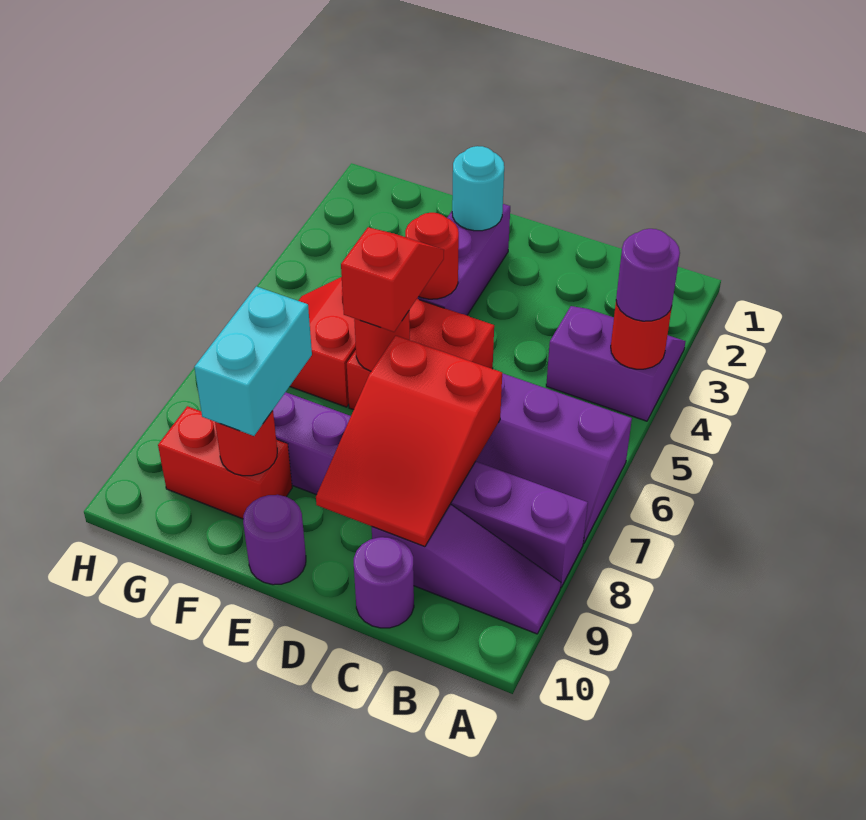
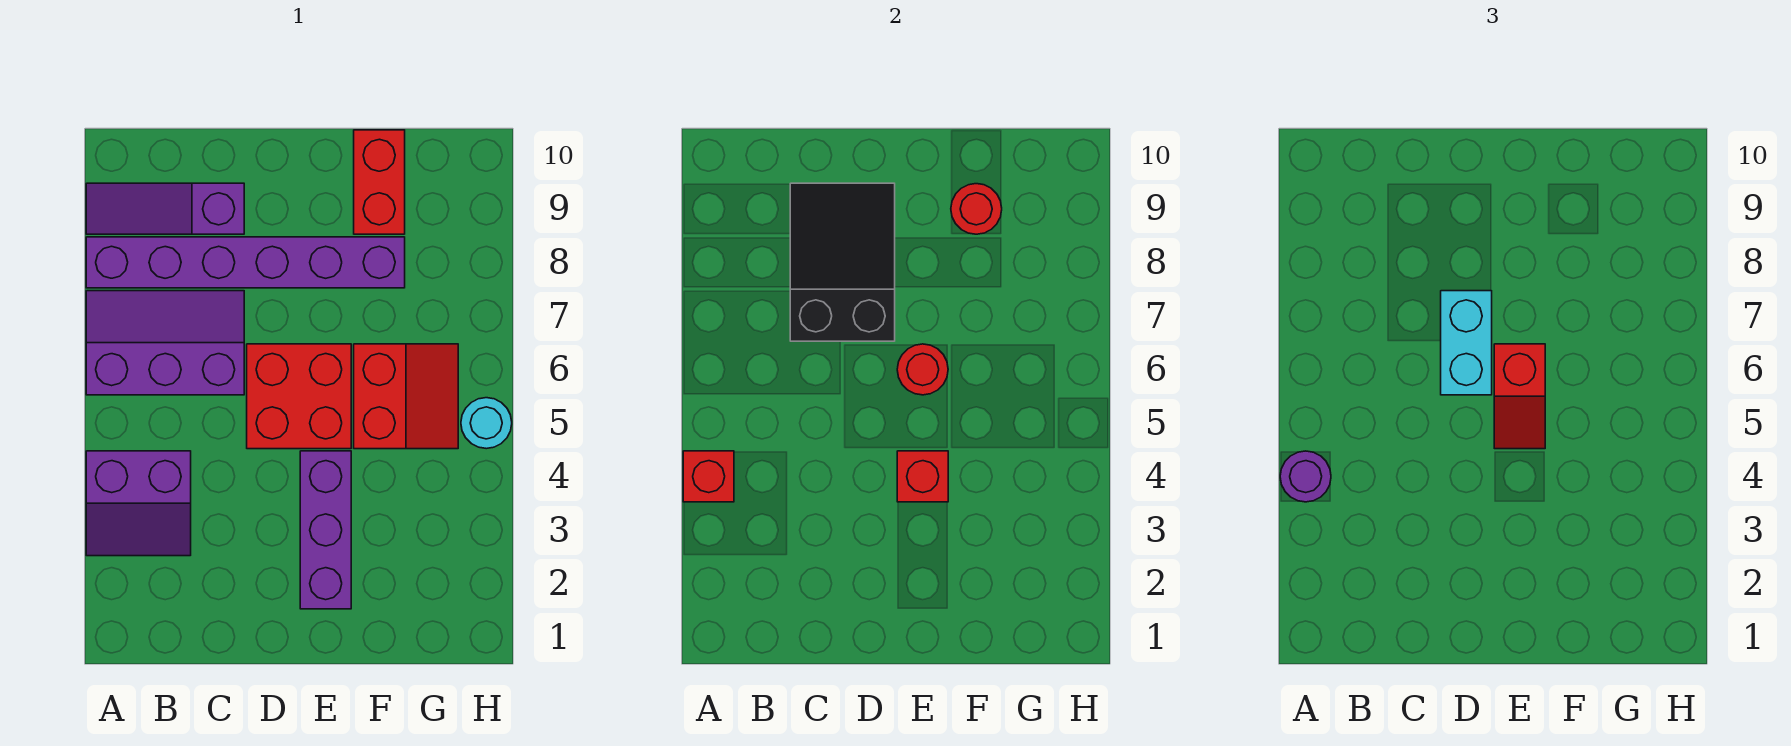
red 1x1 round brick [611,301,672,369] -> red 1x1 brick [683,451,734,502]
red 2x3 slope [316,336,502,547] -> black 2x3 slope [790,183,895,341]
purple 1x1 round brick [354,537,414,628] -> none
cyan 1x1 round brick [452,146,504,231] -> cyan 1x1 round brick moved to [461,398,512,449]
red 1x1 round brick [405,213,459,299] -> red 1x1 brick [897,451,948,502]
purple 1x1 round brick [243,495,306,585] -> none
cyan 1x2 brick [194,286,312,436] -> cyan 1x2 brick moved to [1441,291,1492,395]
red 1x2 brick [158,406,292,519] -> red 1x2 brick turned to [354,130,405,234]

